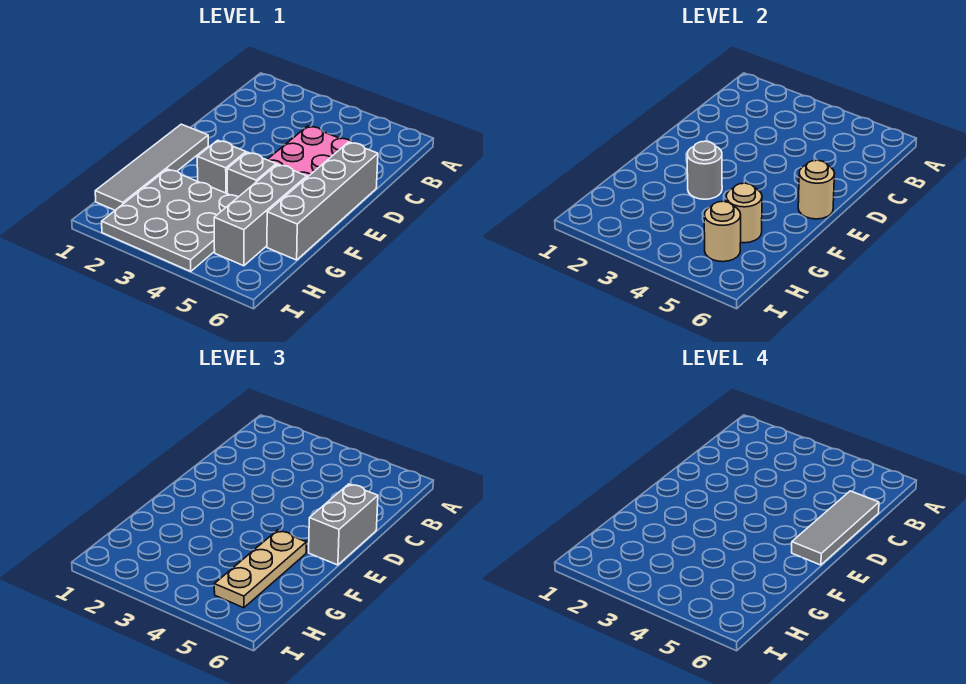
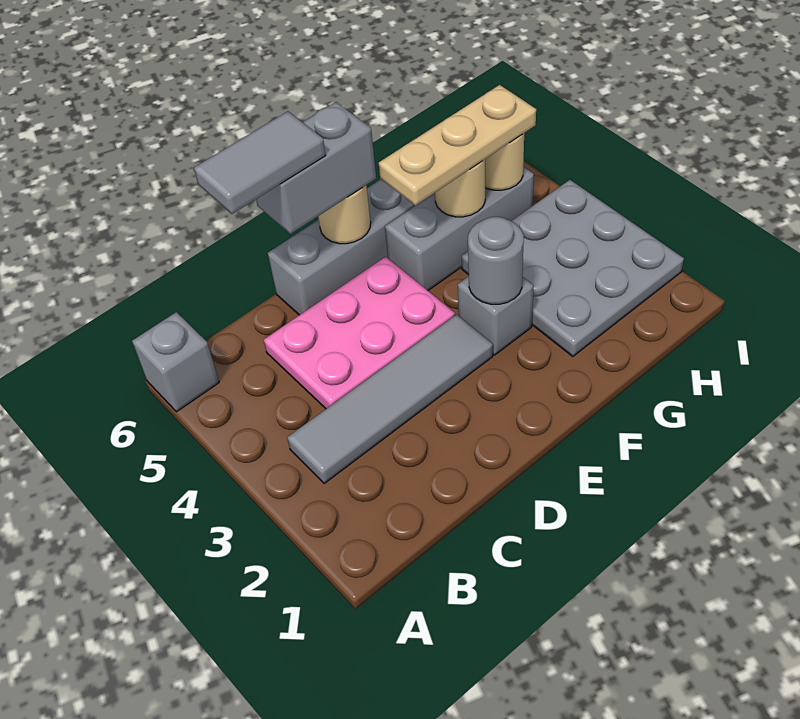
grey 1x3 tile [792,491,879,565] -> grey 1x2 tile [194,111,326,214]
grey 1x4 tile [95,124,208,210] -> grey 1x4 tile moved to [287,314,493,484]
grey 1x1 brick [227,152,276,197] -> grey 1x1 brick moved to [132,312,219,412]

